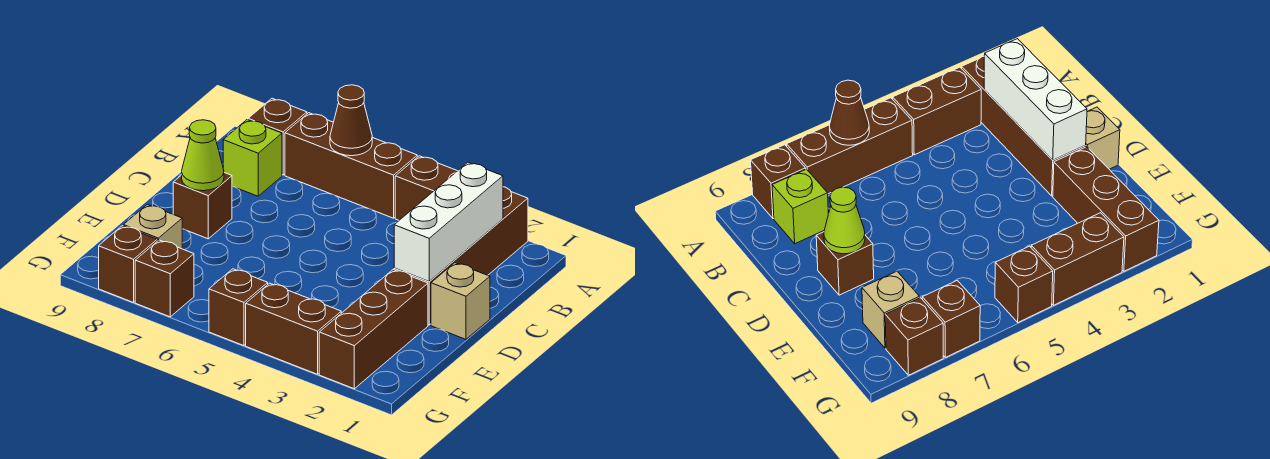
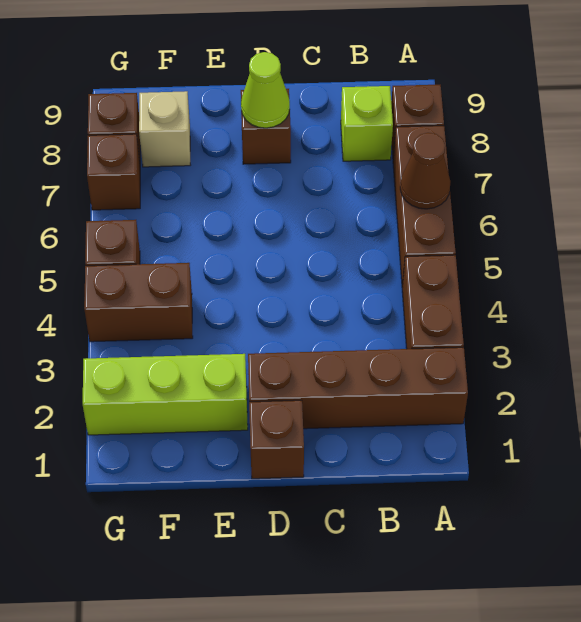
white 1x3 brick [394,162,503,281] -> none
tan 1x1 brick [431,263,490,339] -> brown 1x1 brick [249,400,304,479]
brown 1x3 brick [319,270,428,389] -> lime 1x3 brick [83,354,248,435]
brown 1x2 brick [246,283,341,374] -> brown 1x2 brick turned to [84,263,193,342]

